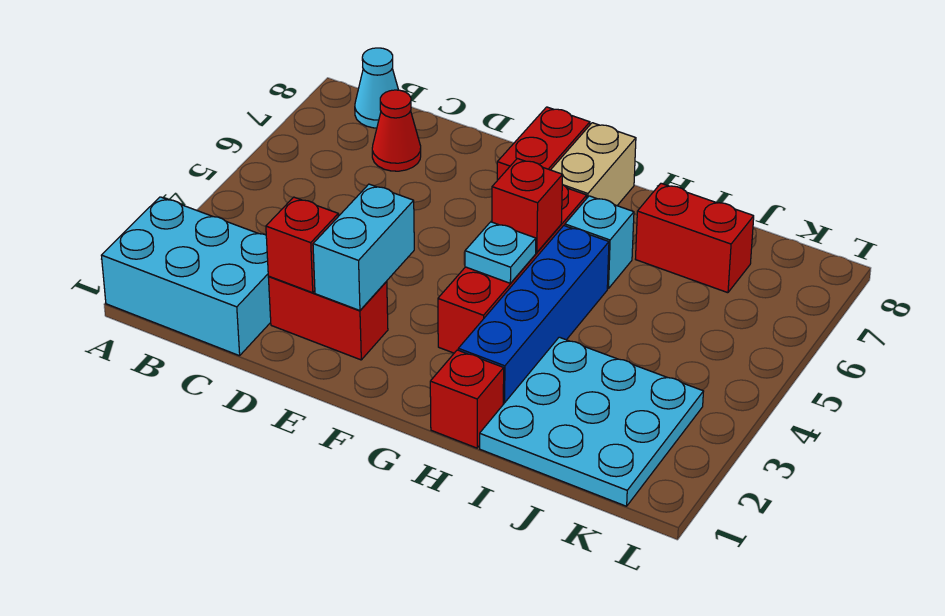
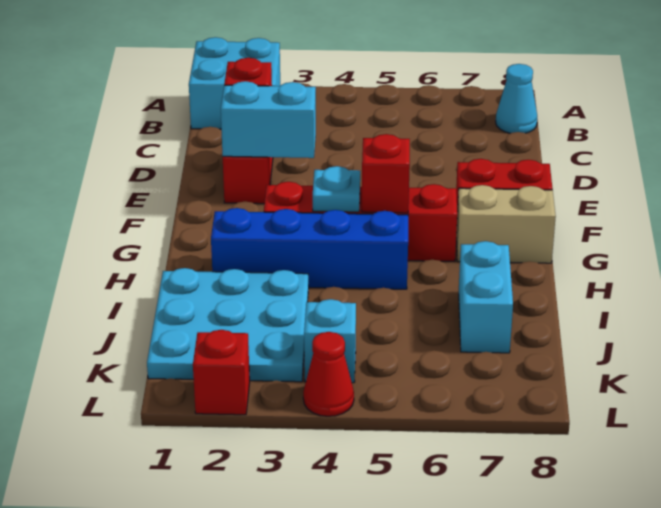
cyan 2x3 brick [101,197,271,356] -> cyan 2x2 brick [189,37,280,129]
red 1x1 cone [372,90,421,171] -> red 1x1 cone moved to [303,332,354,416]
red 1x1 brick [430,350,504,448] -> red 1x1 brick moved to [193,330,250,415]
cyan 1x1 brick [565,196,634,289] -> cyan 1x1 brick moved to [304,299,356,383]
red 1x2 brick [636,183,754,293] -> cyan 1x2 brick [459,241,513,353]

